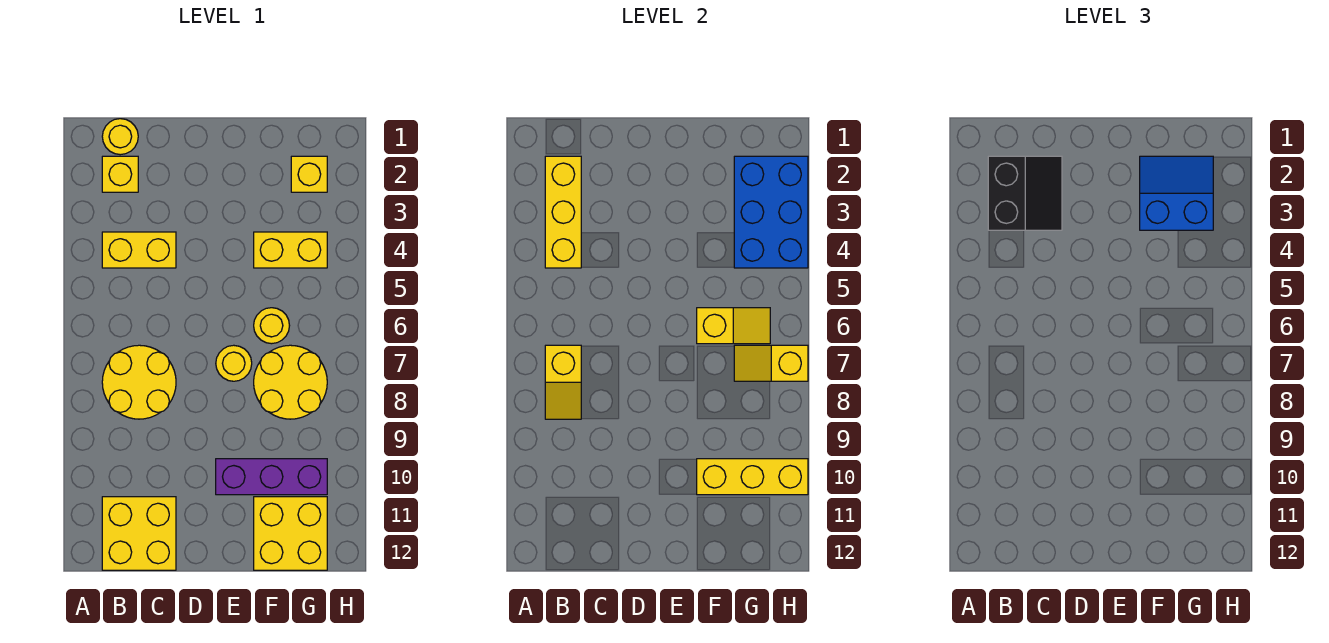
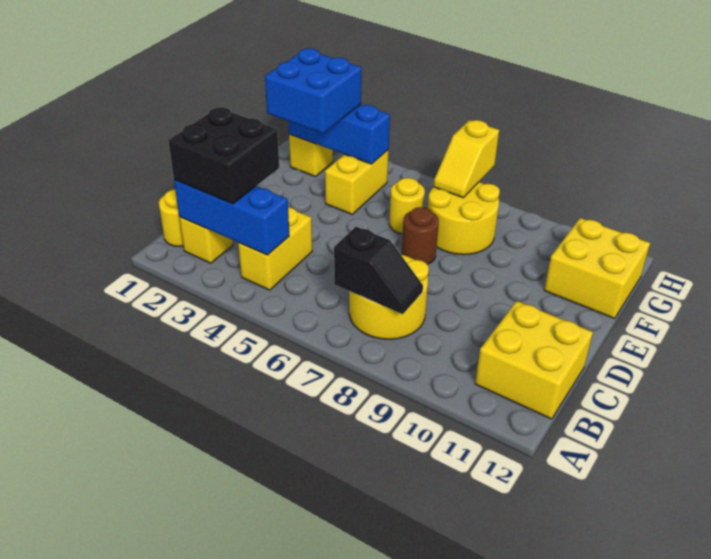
yellow 1x3 brick [545,156,581,268] -> blue 1x3 brick [174,180,289,255]
black 2x2 slope [988,156,1062,230] -> black 2x2 brick [168,107,279,204]
yellow 1x2 slope [545,345,581,419] -> black 1x2 slope [334,227,423,314]
yellow 1x1 round brick [216,345,252,381] -> brown 1x1 round brick [402,207,439,264]
purple 1x3 brick [216,459,327,495] -> none
blue 2x2 slope [1140,156,1213,230] -> blue 2x2 brick [265,48,361,133]
yellow 1x2 slope [697,308,770,344] -> none
yellow 1x3 brick [697,459,808,495] -> none
blue 2x3 brick [734,156,808,268] -> blue 1x3 brick [289,104,390,164]

